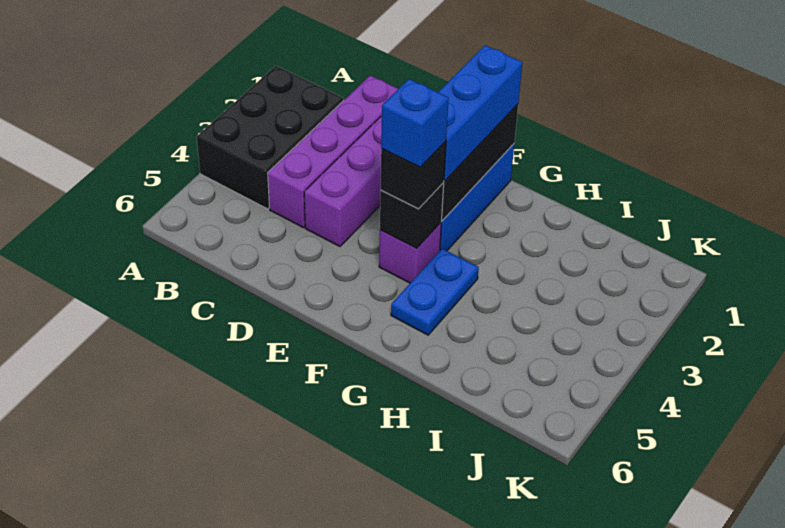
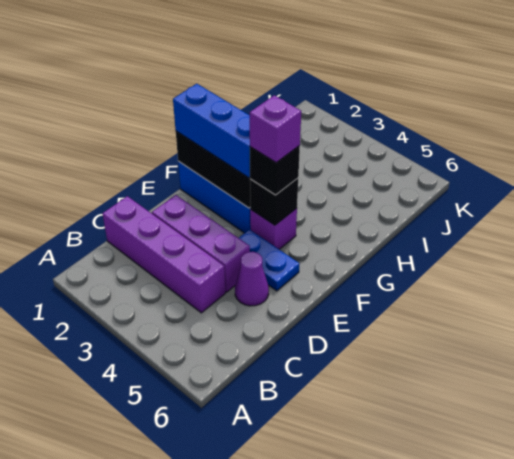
black 2x3 brick [197,66,344,209] -> none
none -> purple 1x1 cone [235,252,269,306]
blue 1x1 brick [381,79,449,167] -> purple 1x1 brick [250,95,301,163]
blue 1x2 plate [391,249,479,335] -> blue 1x2 plate moved to [239,229,299,291]

